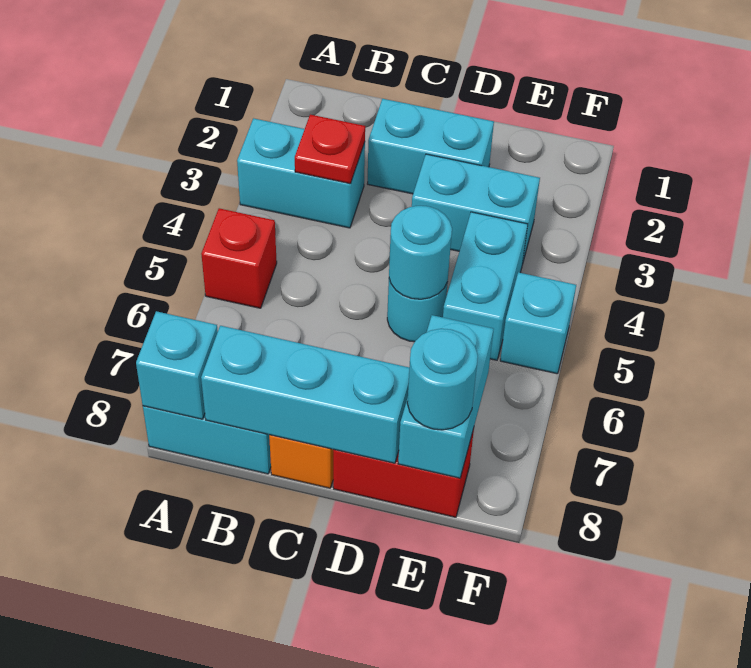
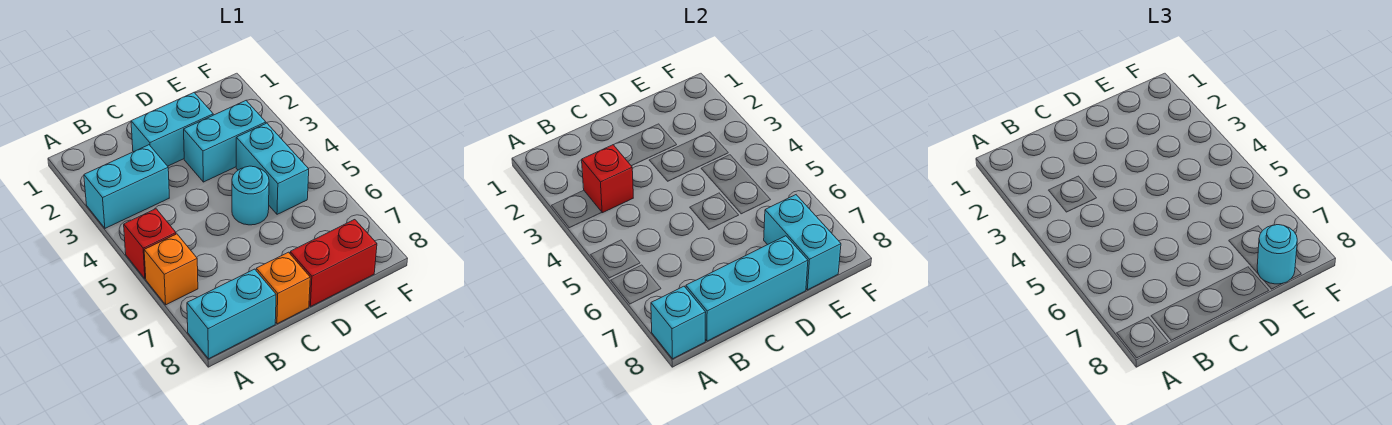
none -> orange 1x1 brick [144,234,198,305]
red 1x1 plate [295,115,365,184] -> red 1x1 brick [582,145,633,213]
cyan 1x1 round brick [389,206,452,299] -> none
cyan 1x1 brick [500,272,576,374] -> none

